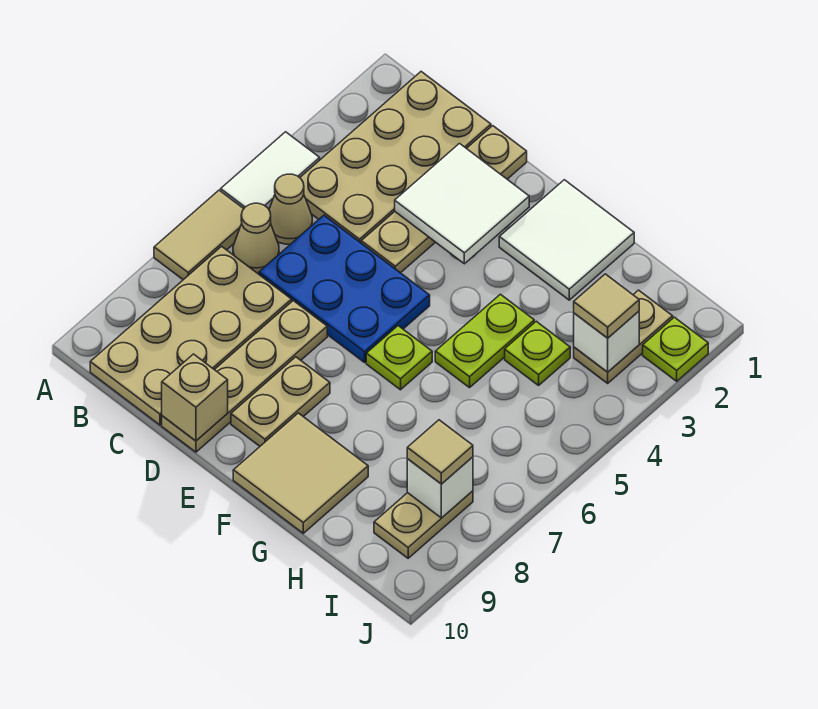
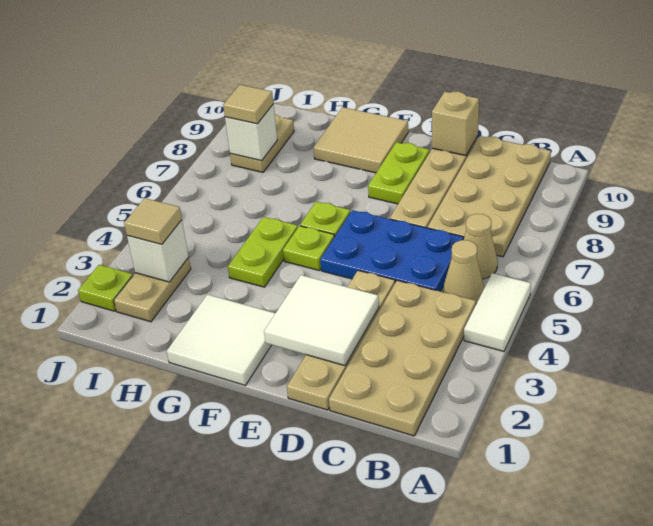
tan 1x2 tile [154,190,244,280] -> none
tan 1x2 plate [231,357,330,446] -> lime 1x2 plate [368,142,430,204]
lime 1x1 plate [505,321,570,385] -> lime 1x1 plate moved to [283,226,335,270]

